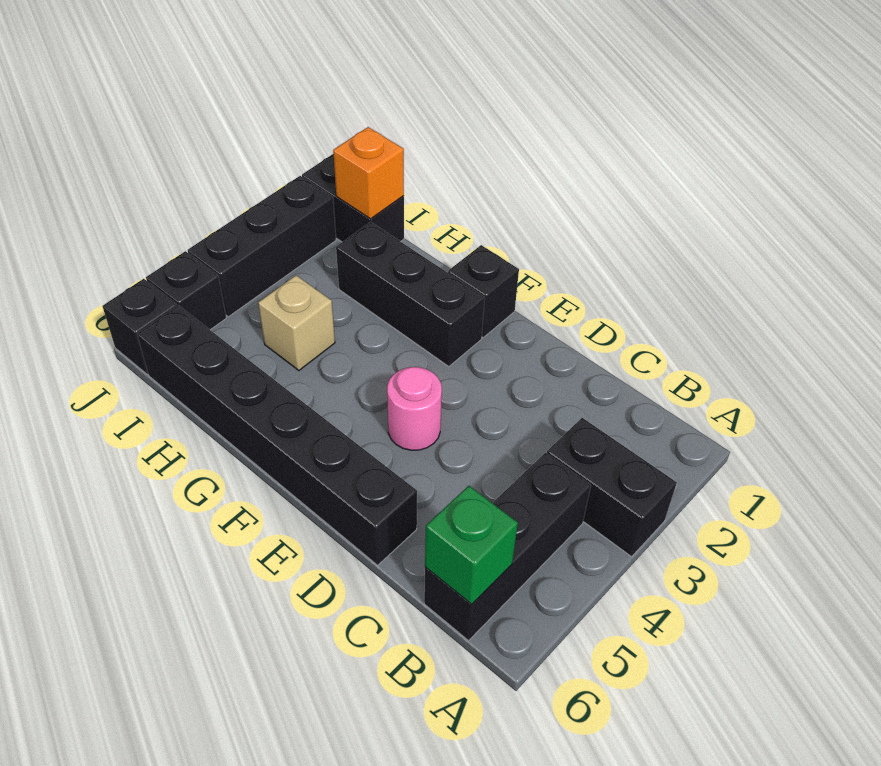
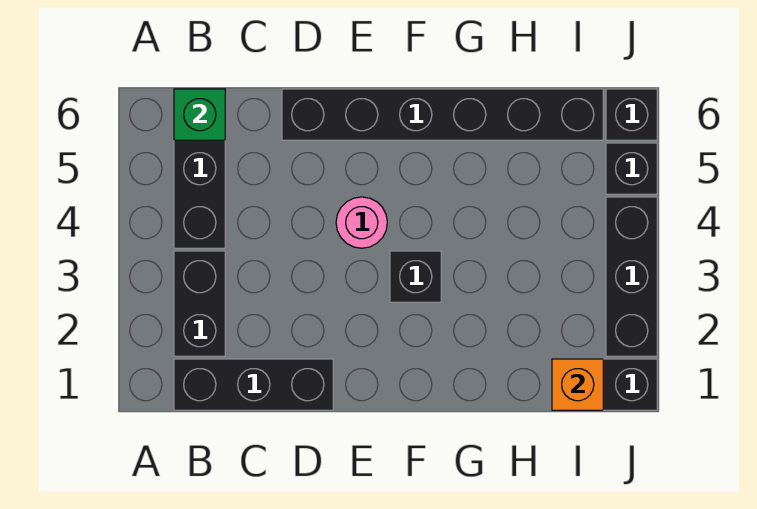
black 1x2 brick [547,418,677,557] -> black 1x2 brick turned to [174,251,225,356]
black 1x1 brick [448,245,519,338] -> black 1x1 brick moved to [390,251,441,302]
black 1x3 brick [336,222,485,367] -> black 1x3 brick moved to [174,359,333,410]
tan 1x1 brick [258,275,335,370] -> none

